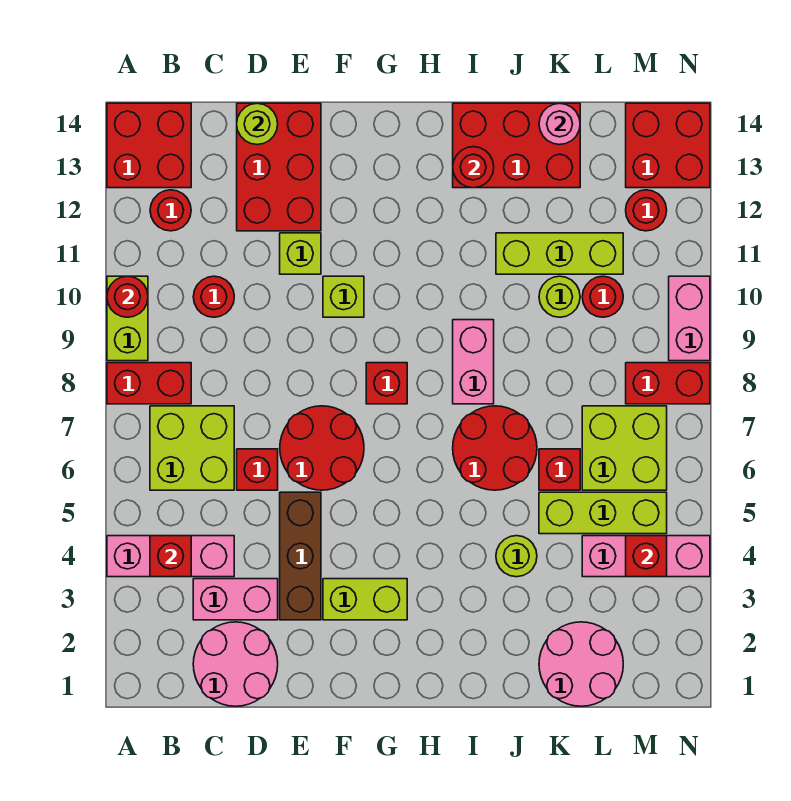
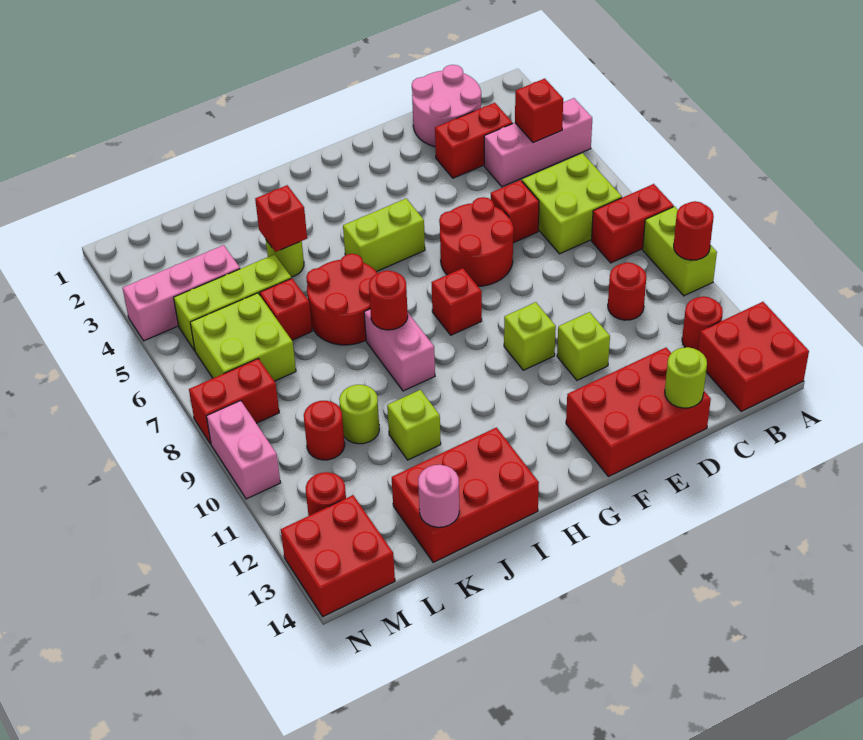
pink 1x2 brick [193,579,278,620] -> red 1x2 brick [435,103,513,178]
red 2x3 brick [237,103,321,231] -> red 2x3 brick turned to [566,348,711,477]
brown 1x3 brick [280,492,321,620] -> none
lime 1x2 brick [323,579,407,620] -> lime 1x2 brick moved to [343,198,425,272]
red 1x1 round brick [453,147,494,188] -> red 1x1 round brick moved to [369,270,408,330]
lime 1x3 brick [496,233,623,274] -> lime 1x1 brick [387,390,441,460]
pink 2x2 round brick [539,622,623,706] -> none
red 1x1 brick [626,536,667,577] -> red 1x1 brick moved to [255,185,307,252]

